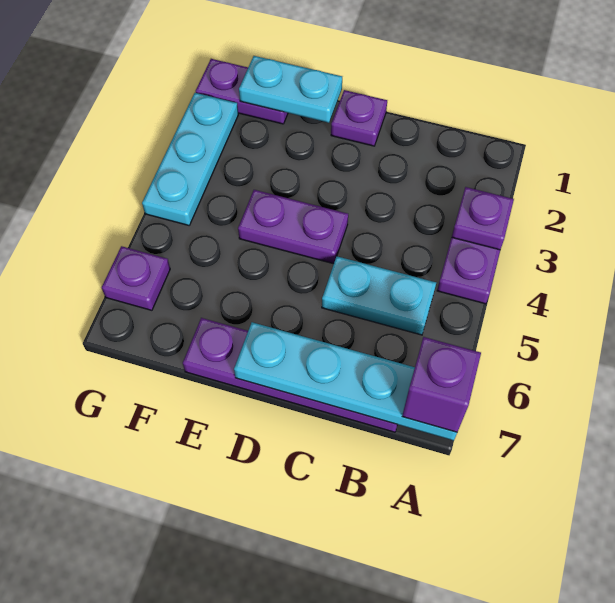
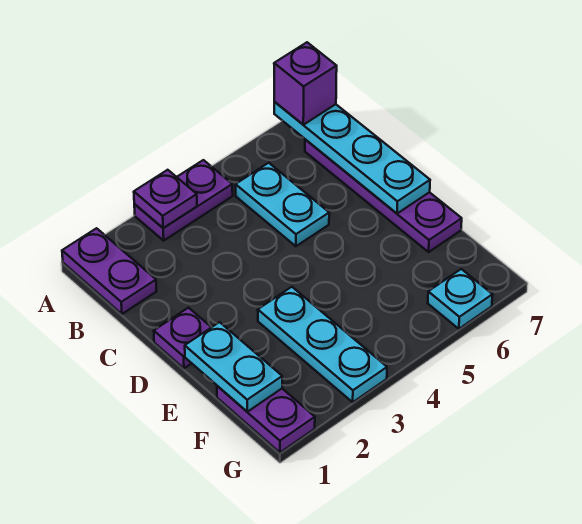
purple 1x2 plate [238,190,348,264] -> purple 1x2 plate moved to [62,228,157,314]
cyan 1x3 plate [142,93,238,225] -> cyan 1x3 plate turned to [258,287,387,402]
purple 1x1 plate [102,246,170,310] -> cyan 1x1 plate [428,269,492,329]

